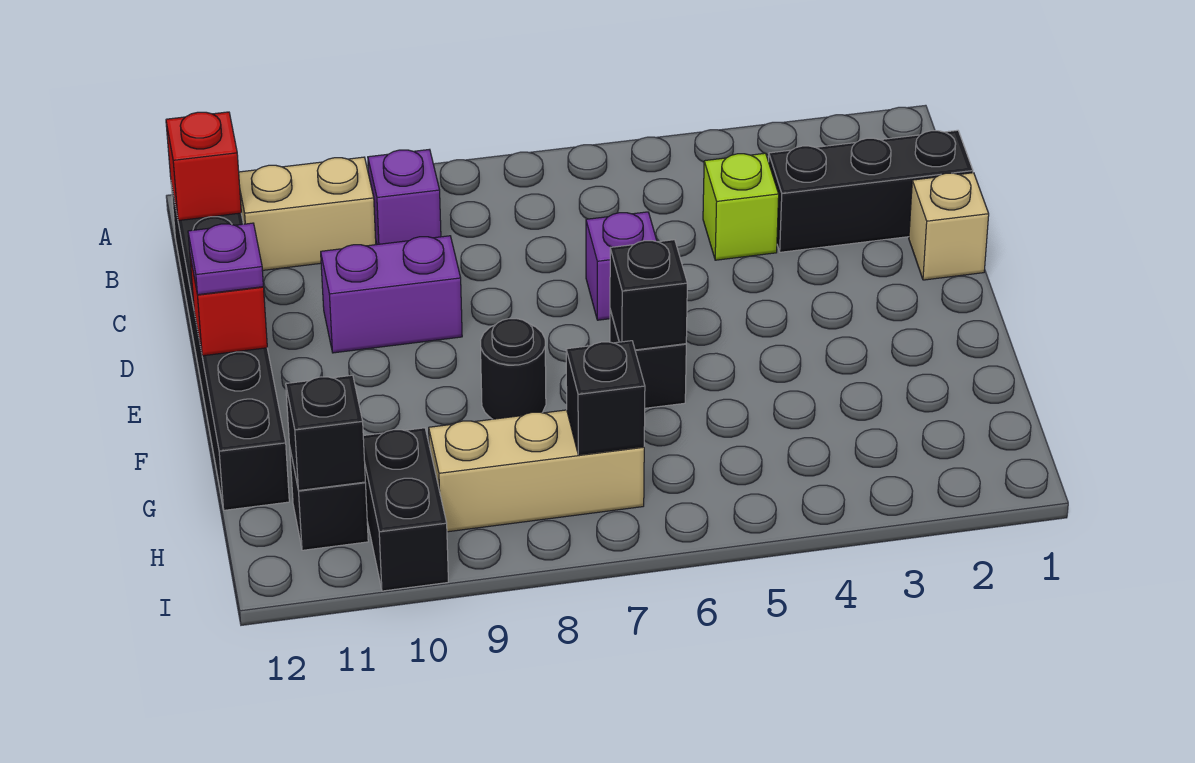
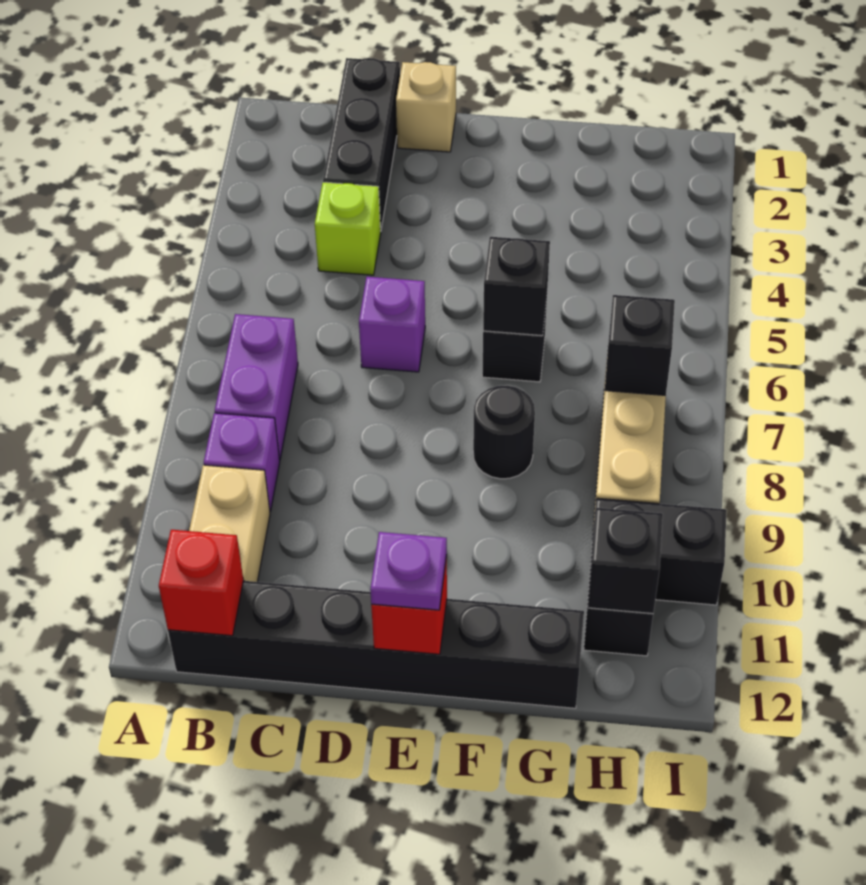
purple 1x2 brick [321,236,462,353] -> purple 1x2 brick moved to [215,314,298,460]

